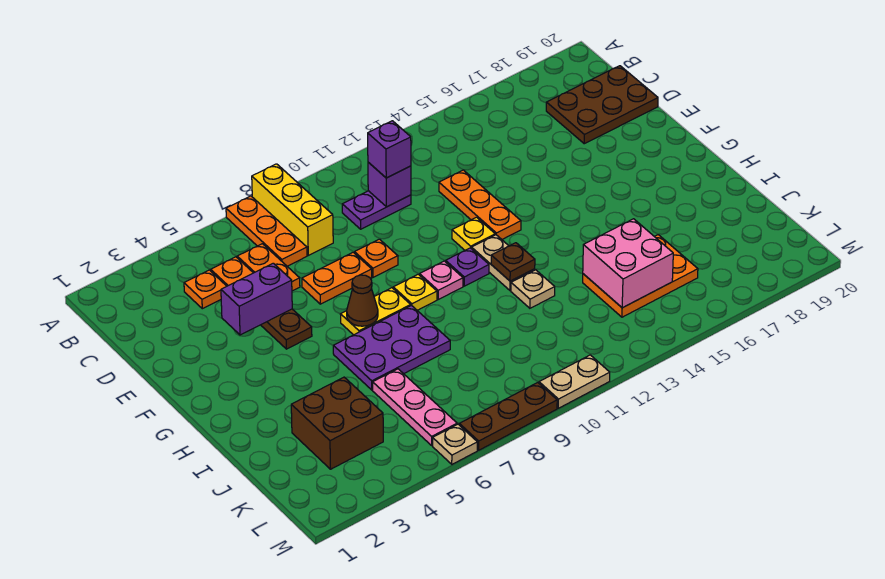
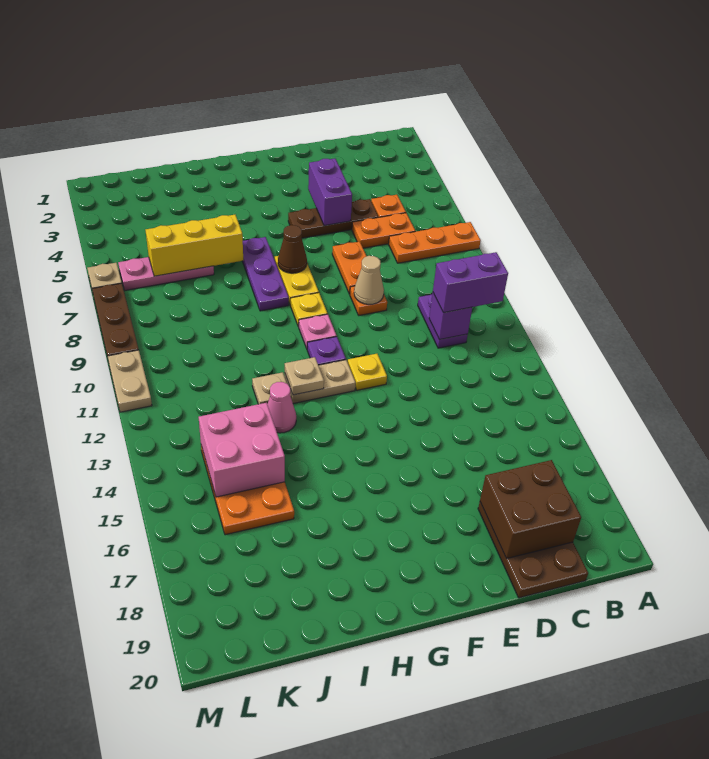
yellow 1x3 brick [252,164,333,255] -> yellow 1x3 brick moved to [146,215,243,276]
orange 1x1 plate [184,270,227,309] -> none
purple 1x1 brick [368,121,411,178] -> purple 1x2 brick [433,252,508,313]
orange 1x3 plate [439,170,521,239] -> none
none -> tan 1x1 cone [354,256,384,305]
purple 2x3 plate [333,306,450,390] -> purple 1x3 plate [242,237,289,311]
brown 1x1 plate [491,243,535,281] -> tan 1x1 plate [285,357,324,395]
none -> pink 1x1 cone [267,382,296,433]
brown 2x2 brick [291,377,383,469] -> brown 2x2 brick moved to [480,460,581,558]

